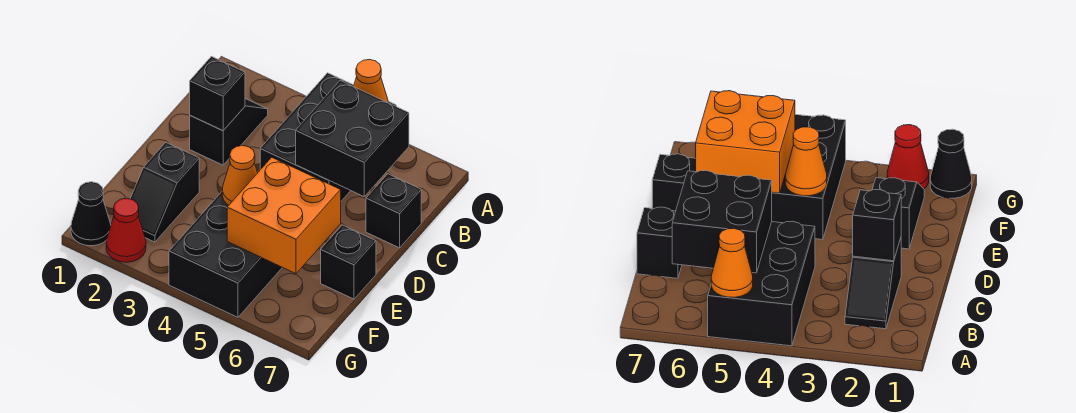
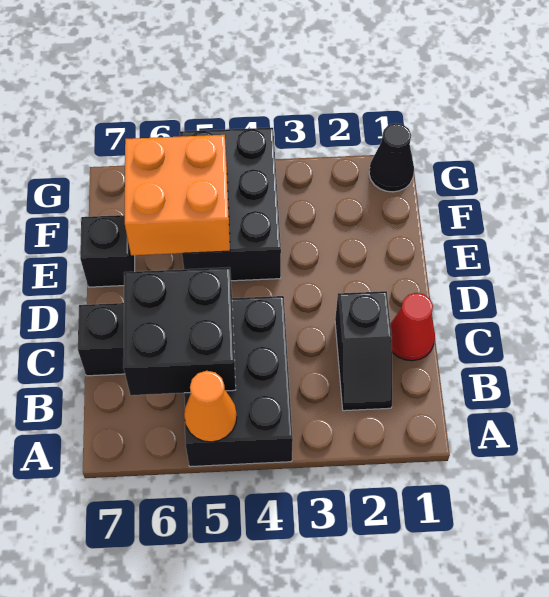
black 1x1 brick [190,56,245,131] -> none
black 1x2 slope [130,143,199,242] -> none
orange 1x1 cone [222,146,257,205] -> none
red 1x1 cone [106,198,146,262] -> red 1x1 cone moved to [390,293,435,361]

